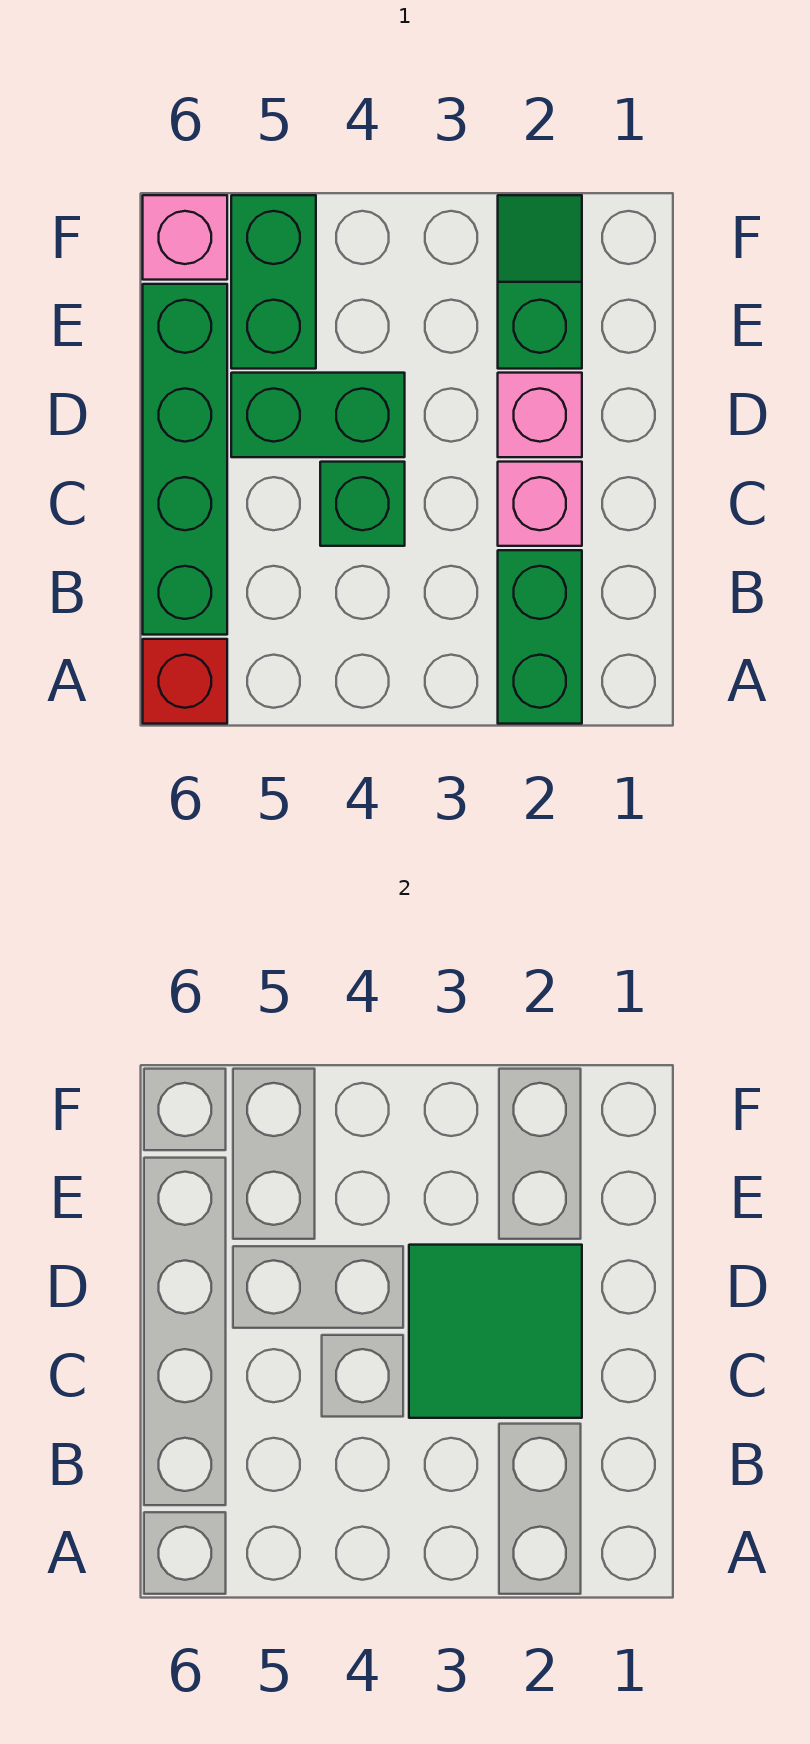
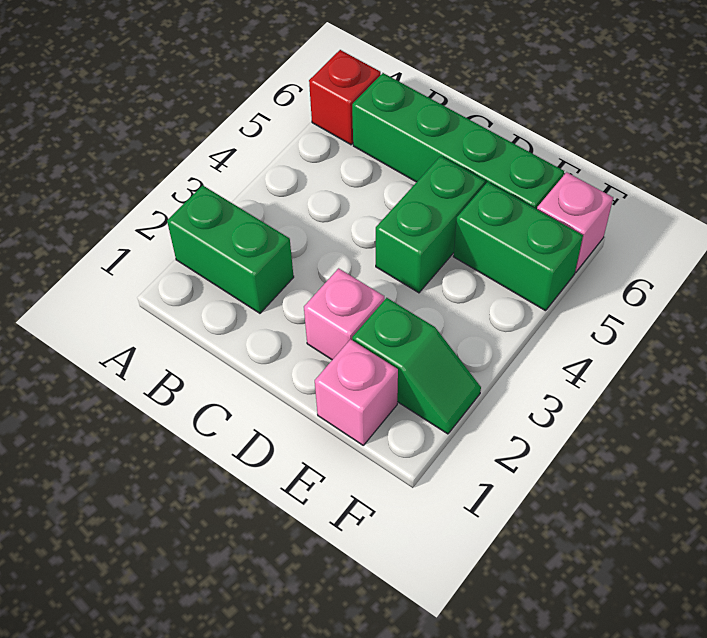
pink 1x1 brick [498,462,582,546] -> pink 1x1 brick moved to [315,339,398,445]
green 2x2 tile [409,1245,582,1418] -> none
green 1x1 brick [320,462,405,546] -> none

